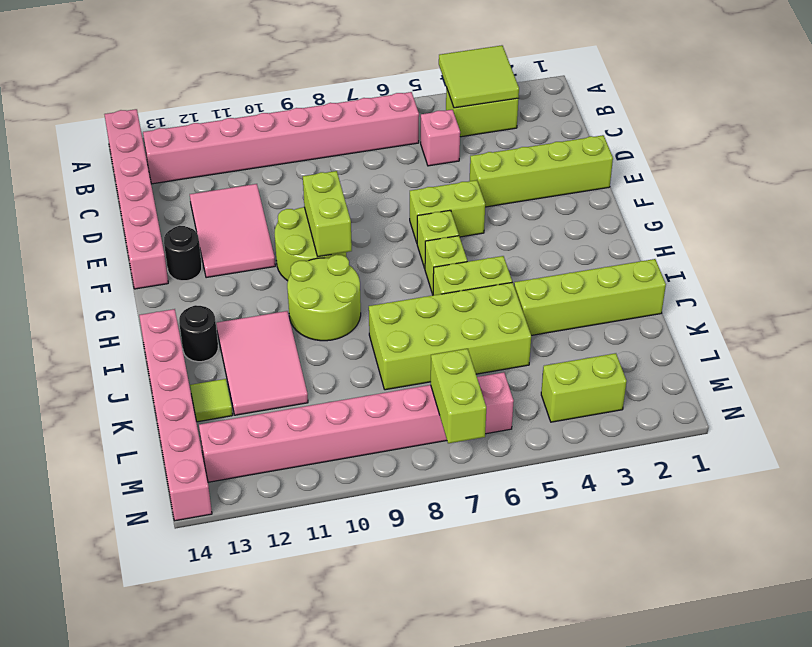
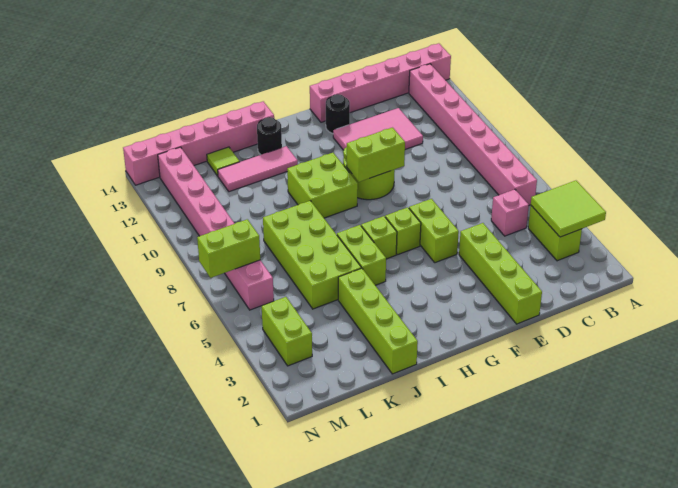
lime 2x2 round brick [287,255,361,341] -> lime 2x2 brick [287,153,358,218]
pink 2x3 tile [216,311,308,415] -> pink 1x3 tile [218,146,298,192]

